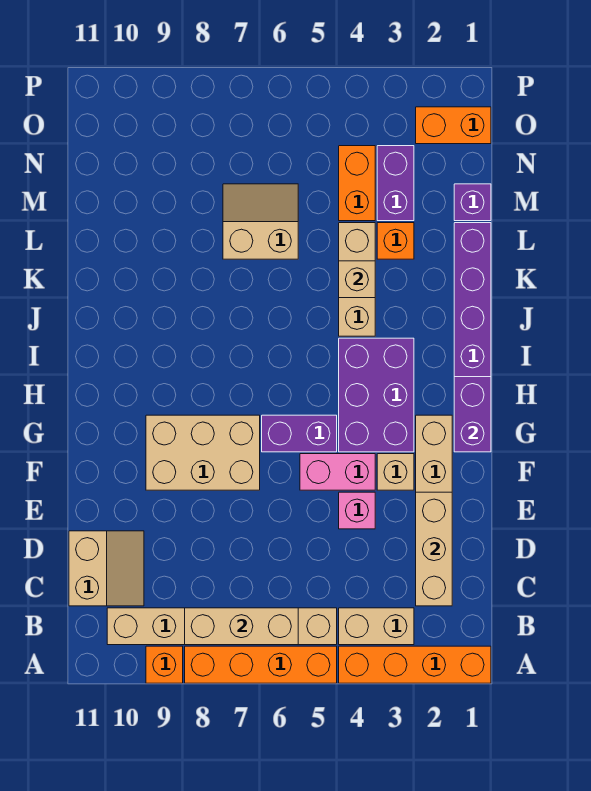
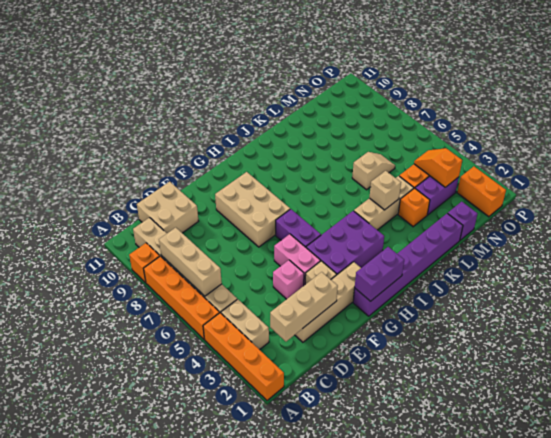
tan 2x2 slope [69,531,144,606] -> tan 2x2 brick [137,182,198,233]
tan 2x2 slope [223,184,298,259] -> tan 1x2 slope [352,152,395,190]
none -> orange 1x2 slope [414,148,462,187]

